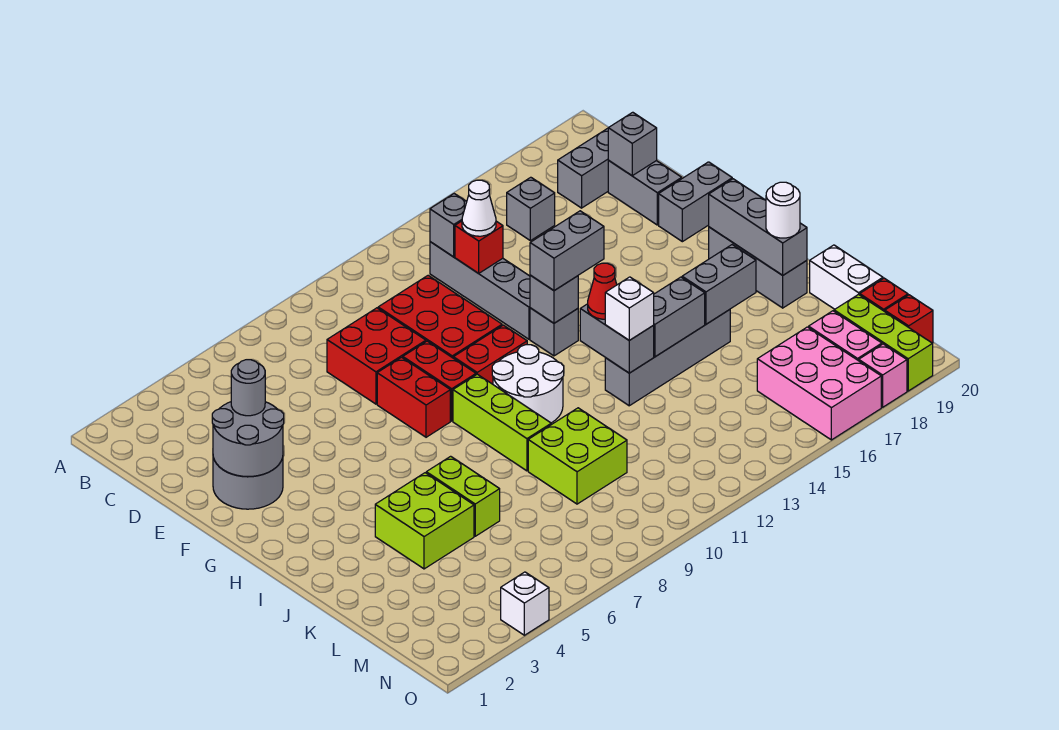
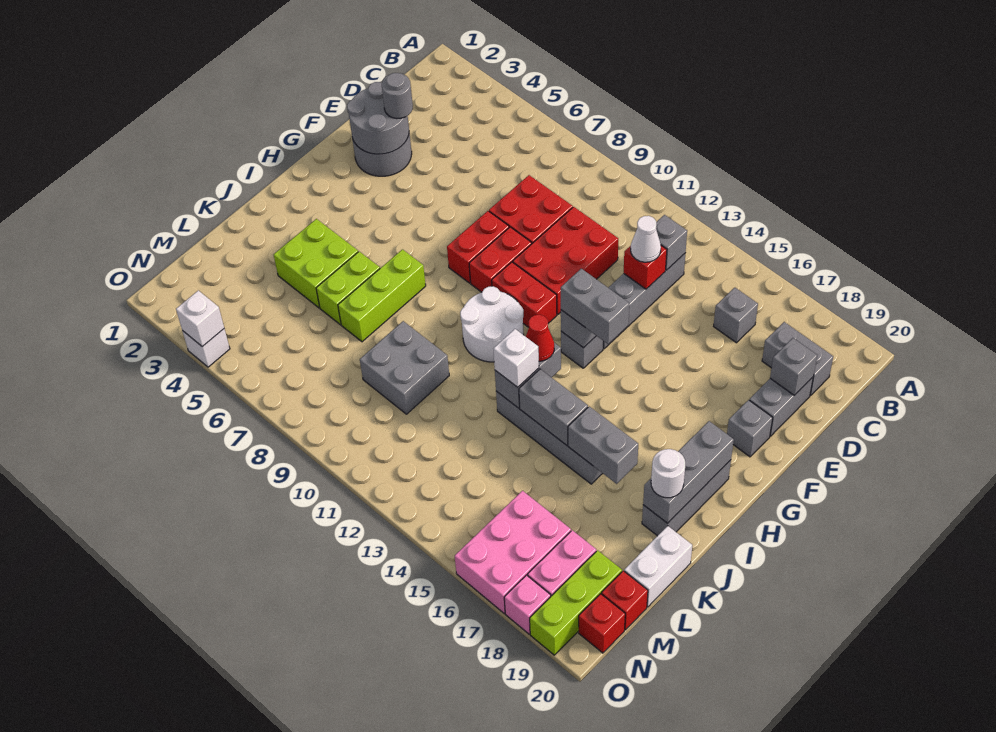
grey 1x2 brick [659,162,732,242] -> grey 1x1 brick [727,400,773,457]
lime 1x3 brick [453,374,551,471] -> lime 1x3 brick moved to [338,250,426,342]
lime 2x2 brick [528,408,627,504] -> grey 2x2 brick [360,321,449,414]
none -> white 1x1 brick [176,290,224,347]

